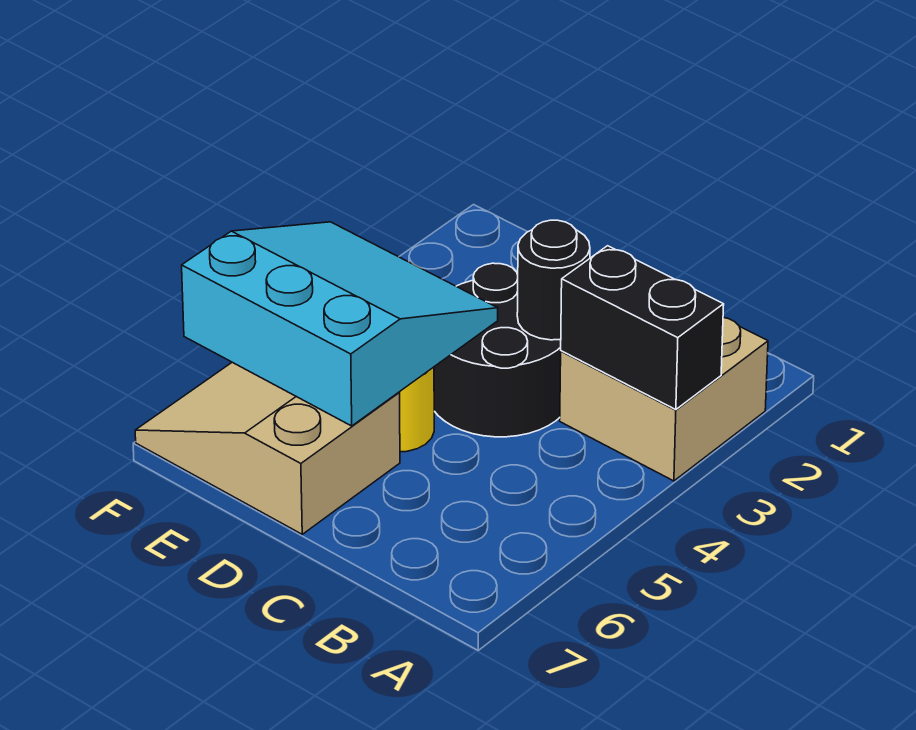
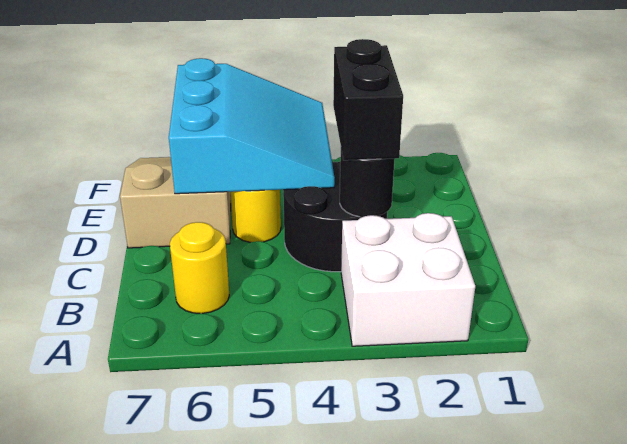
tan 2x2 brick [560,318,768,481] -> white 2x2 brick [341,213,475,346]
black 1x2 brick [561,246,724,410] -> black 1x2 brick moved to [333,39,403,160]
none -> yellow 1x1 round brick [170,222,229,313]

